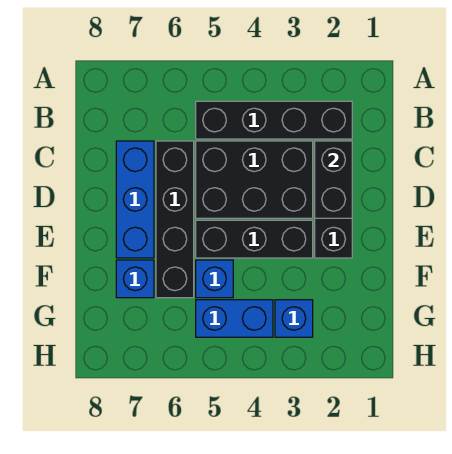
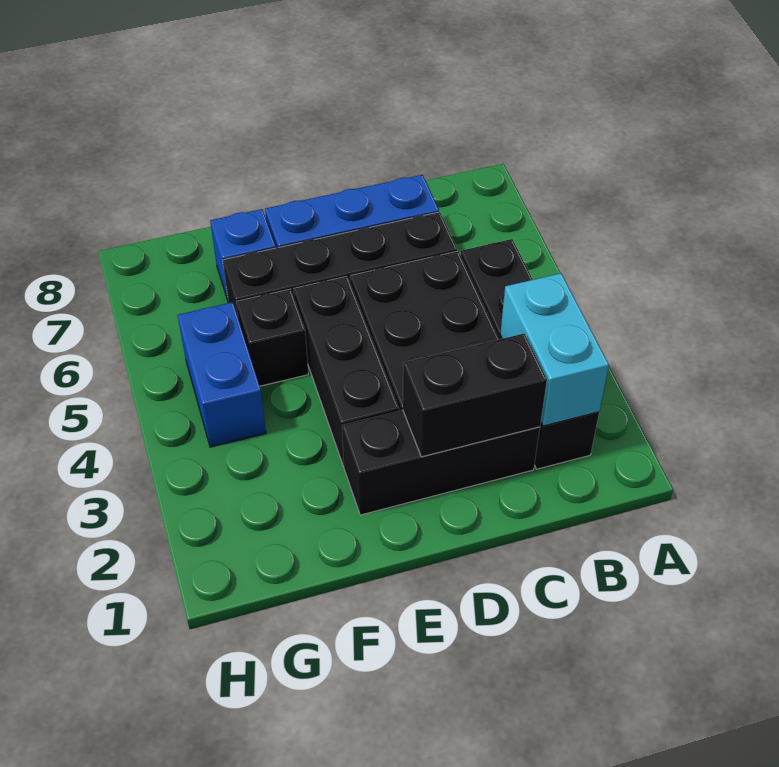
none -> cyan 1x2 brick [500,273,609,426]
blue 1x1 brick [196,260,233,298] -> black 1x1 brick [236,289,308,386]
blue 1x1 brick [275,300,313,337] -> none

